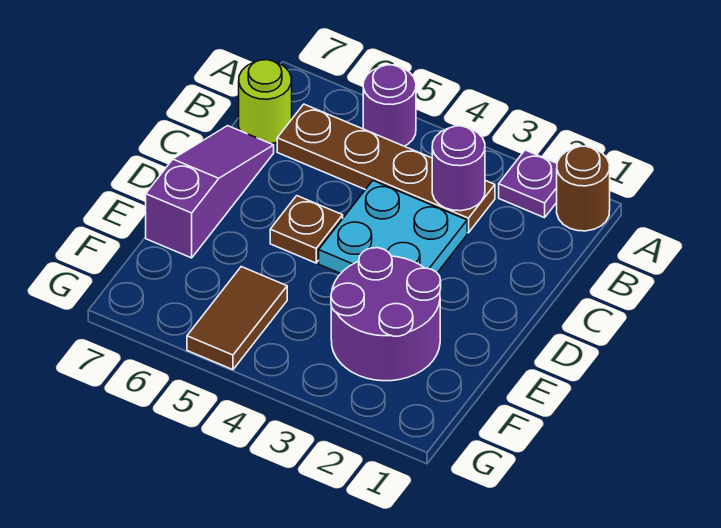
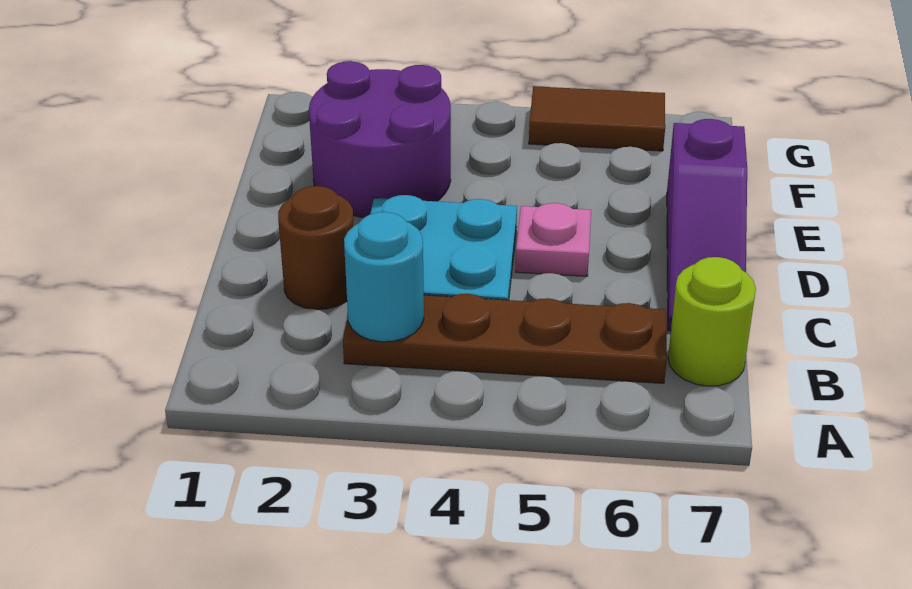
brown 1x1 round brick [557,146,610,231] -> brown 1x1 round brick moved to [278,186,354,310]
purple 1x1 plate [499,150,557,218] -> none
purple 1x1 round brick [363,65,416,146] -> none
purple 1x1 round brick [432,126,485,211] -> cyan 1x1 round brick [344,212,424,342]
brown 1x1 plate [270,196,343,263] -> pink 1x1 plate [516,203,591,276]
brown 1x2 tile [187,267,287,370] -> brown 1x2 tile turned to [529,86,665,151]

